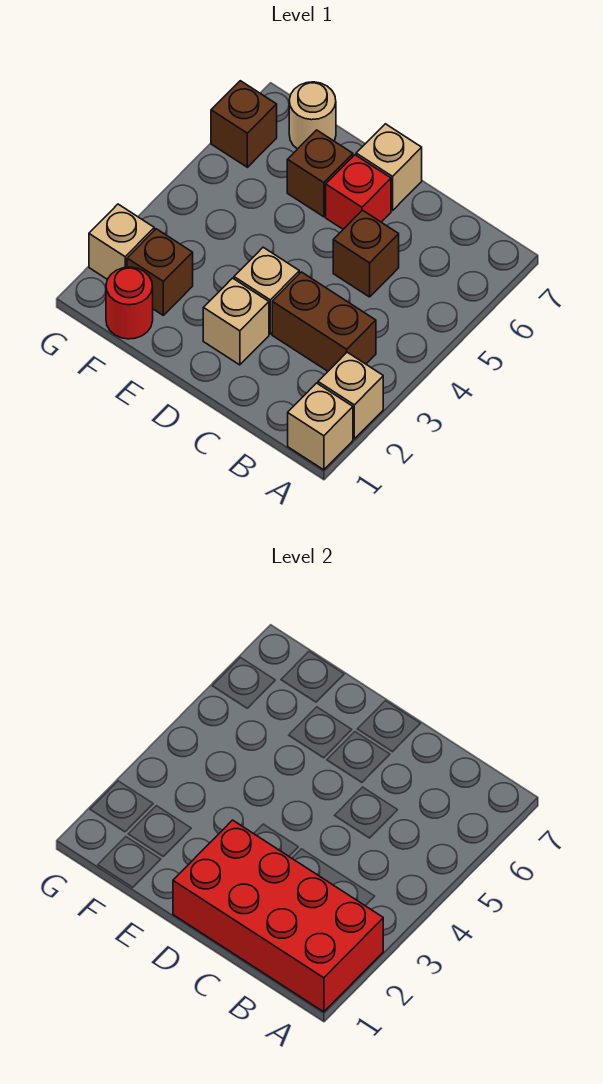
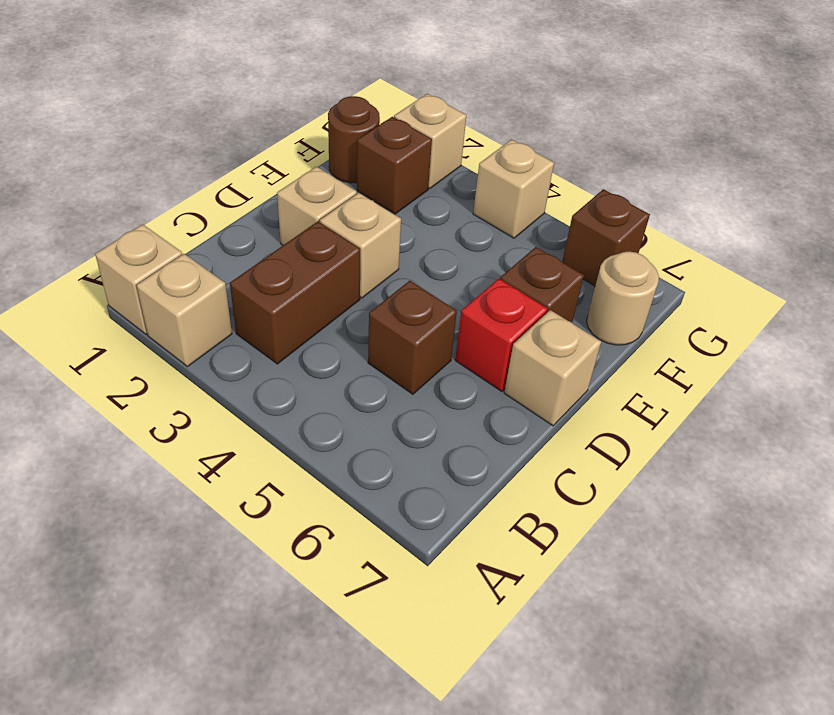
red 2x4 brick [173,820,383,1012] -> none
red 1x1 round brick [106,267,153,339] -> brown 1x1 round brick [328,96,380,183]
none -> tan 1x1 brick [473,139,554,238]

